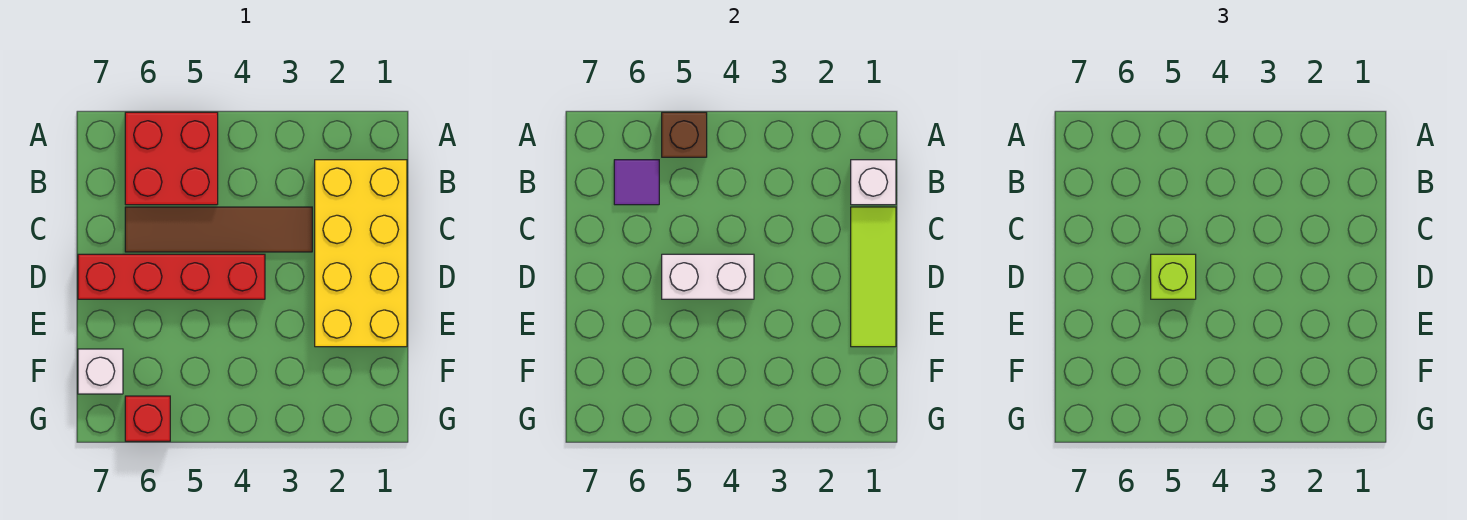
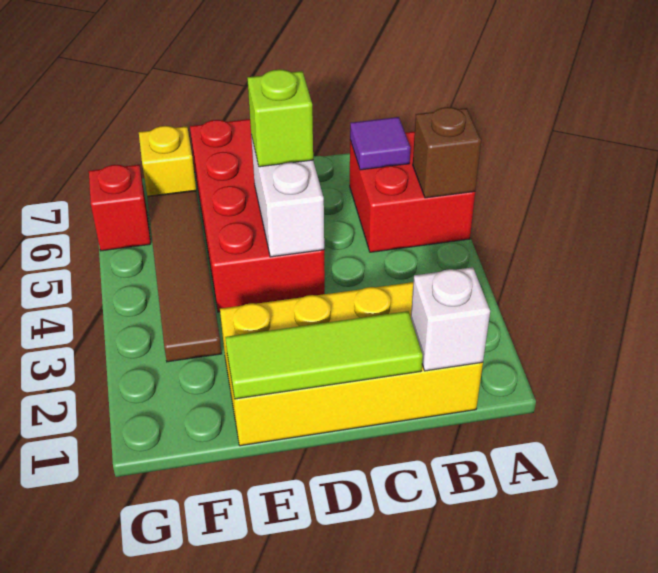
brown 1x4 tile [125,207,312,252] -> brown 1x4 tile moved to [147,190,222,362]
red 1x4 brick [78,254,265,299] -> red 2x4 brick [190,119,325,312]
white 1x1 brick [78,349,123,394] -> yellow 1x1 brick [139,126,196,196]

